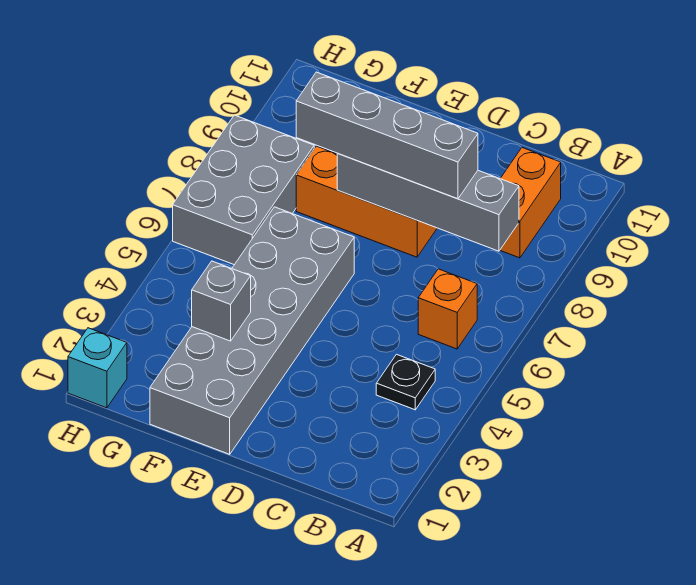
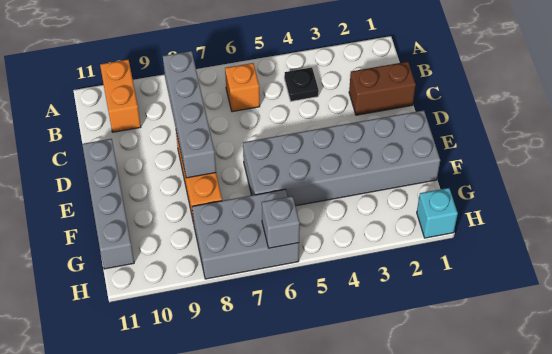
orange 1x2 brick [500,148,561,258] -> orange 1x2 brick turned to [100,60,141,132]
none -> brown 1x2 brick [349,62,416,115]
grey 1x4 brick [296,72,478,199] -> grey 1x4 brick moved to [82,139,134,269]
grey 1x1 brick [192,261,251,341] -> grey 1x1 brick moved to [262,196,300,248]

